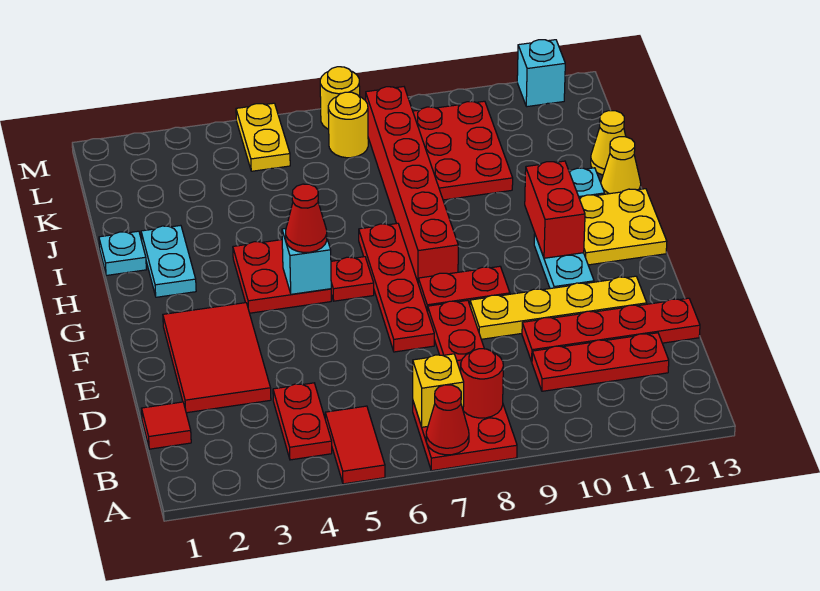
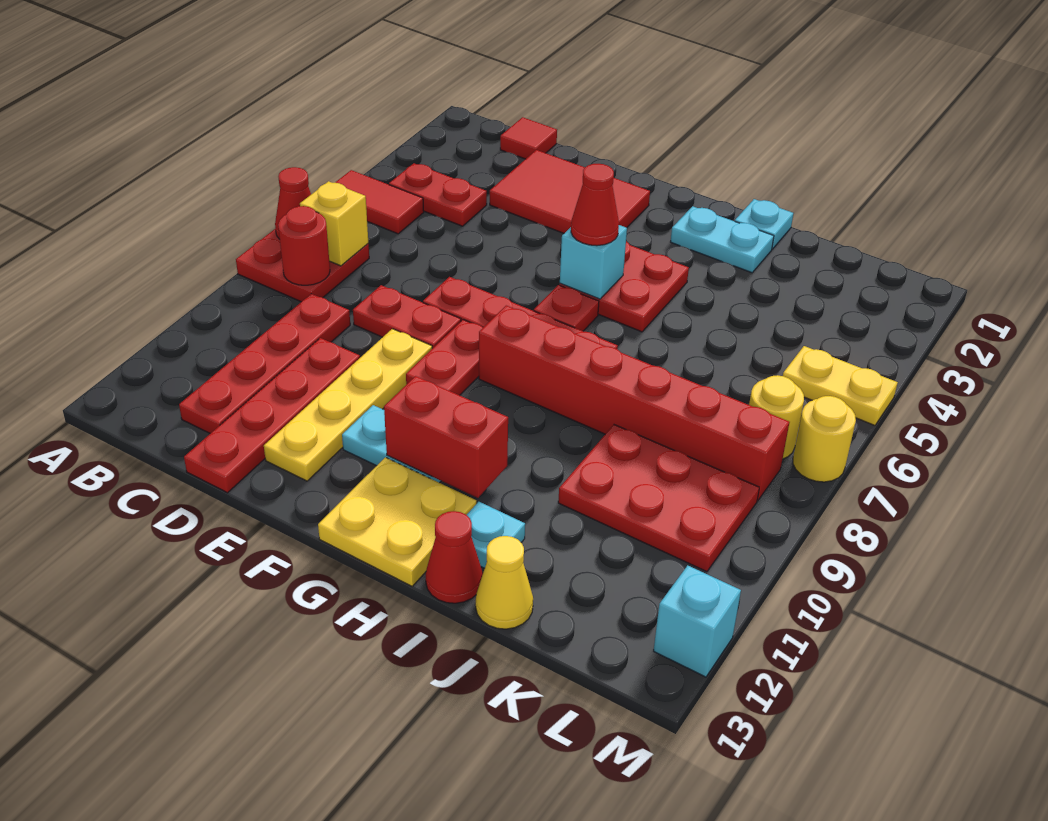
red 1x3 plate [532,333,669,391] -> red 1x4 plate [179,294,350,433]
yellow 1x1 cone [601,137,641,194] -> red 1x1 cone [426,511,483,603]

